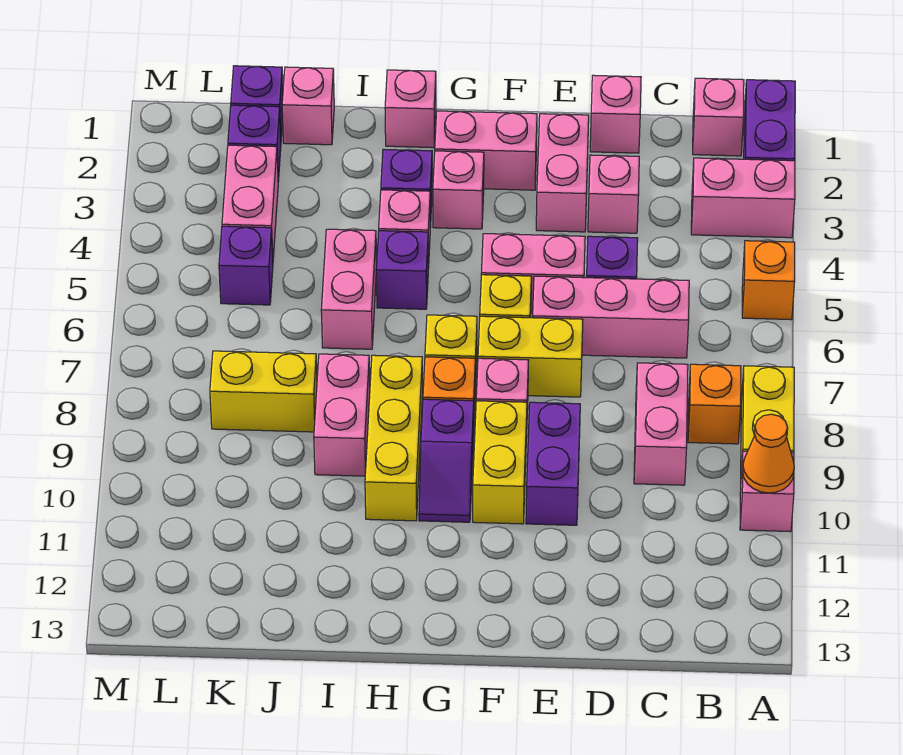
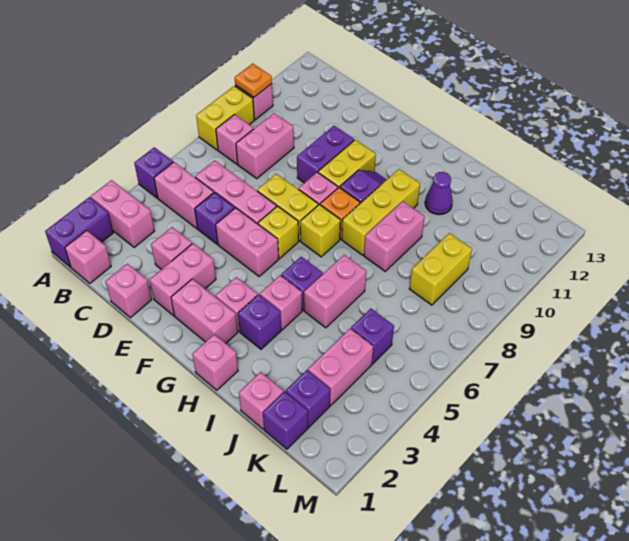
orange 1x1 brick [742,241,795,320] -> purple 1x1 brick [134,147,173,198]
orange 1x1 cone [743,414,794,493] -> orange 1x1 plate [235,63,272,97]
none -> pink 1x2 brick [154,162,214,228]
orange 1x1 brick [688,364,741,444] -> pink 1x1 brick [216,115,254,164]
none -> purple 1x1 cone [425,172,453,215]
yellow 1x2 brick [210,351,317,432] -> yellow 1x2 brick turned to [409,233,472,305]

